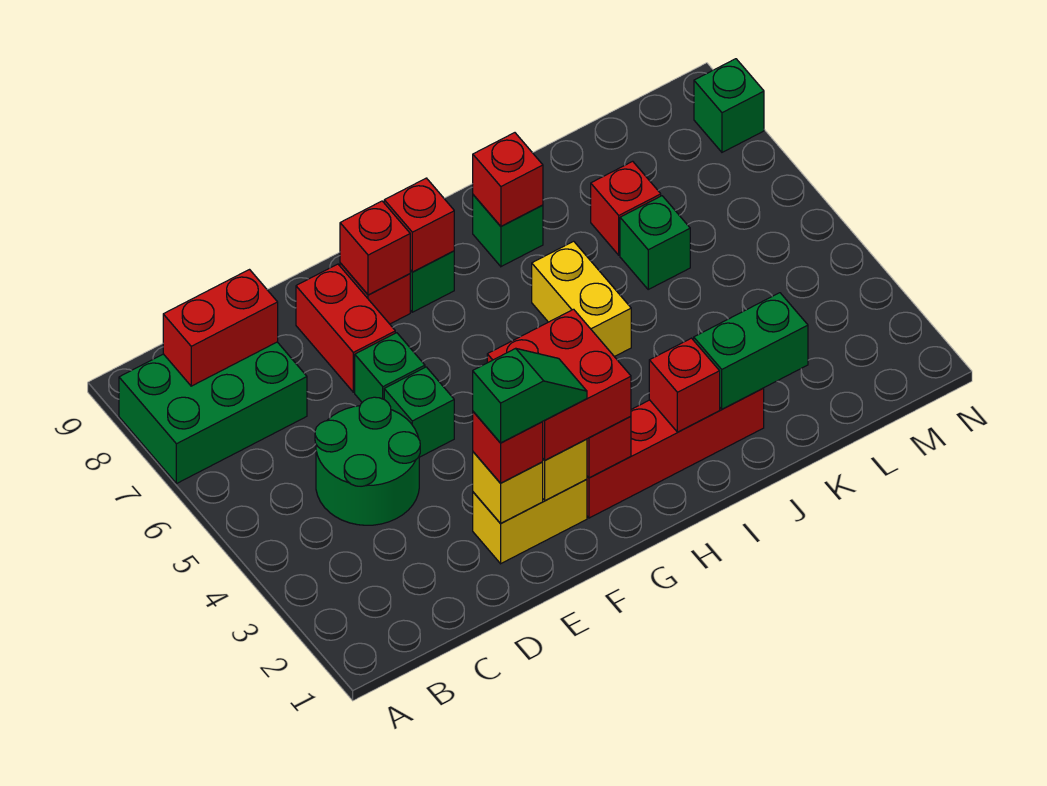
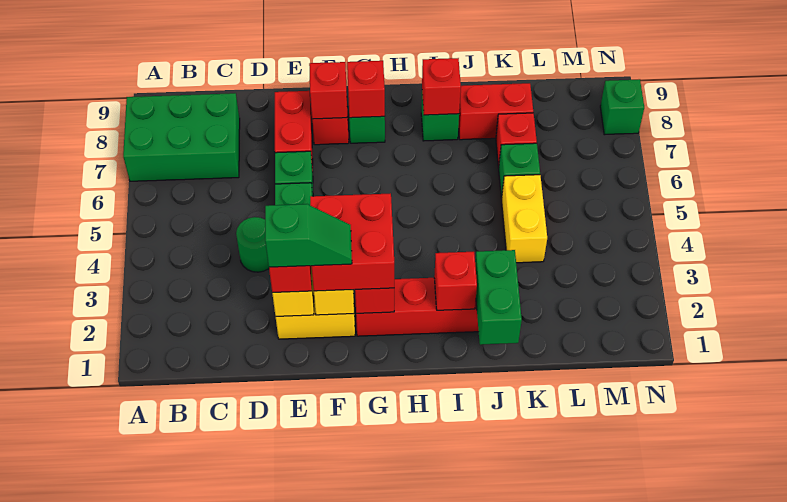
red 1x2 brick [163,270,278,386] -> red 1x2 brick moved to [458,83,533,140]
green 2x2 round brick [315,397,420,525] -> green 1x1 round brick [236,217,269,272]
yellow 1x2 brick [532,241,631,357] -> yellow 1x2 brick moved to [502,175,547,263]
green 1x2 brick [694,293,808,409] -> green 1x2 brick turned to [475,250,522,345]

